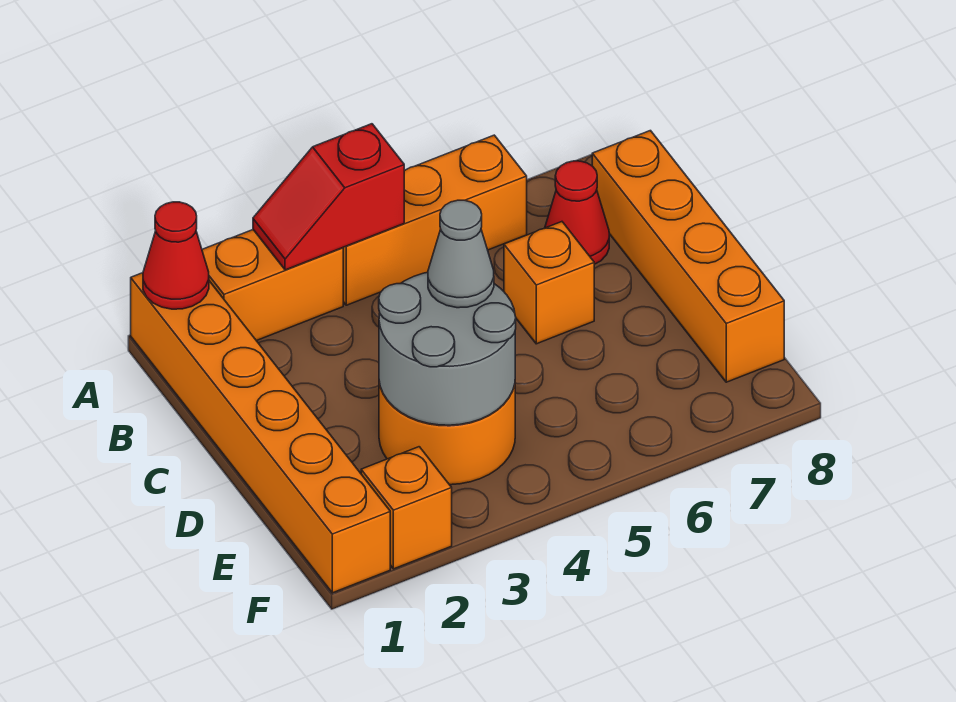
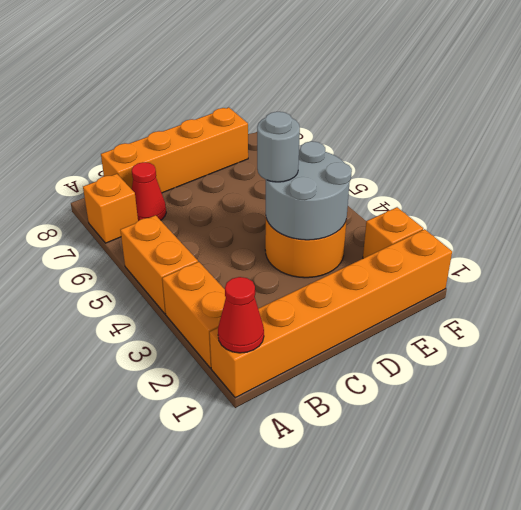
red 1x2 slope [253,124,404,270] -> none
orange 1x3 brick [343,135,527,305] -> orange 1x2 brick [120,215,198,314]
orange 1x1 brick [504,222,594,344] -> orange 1x1 brick moved to [83,174,138,243]
grey 1x1 cone [428,200,494,308] -> grey 1x1 round brick [257,112,300,182]

